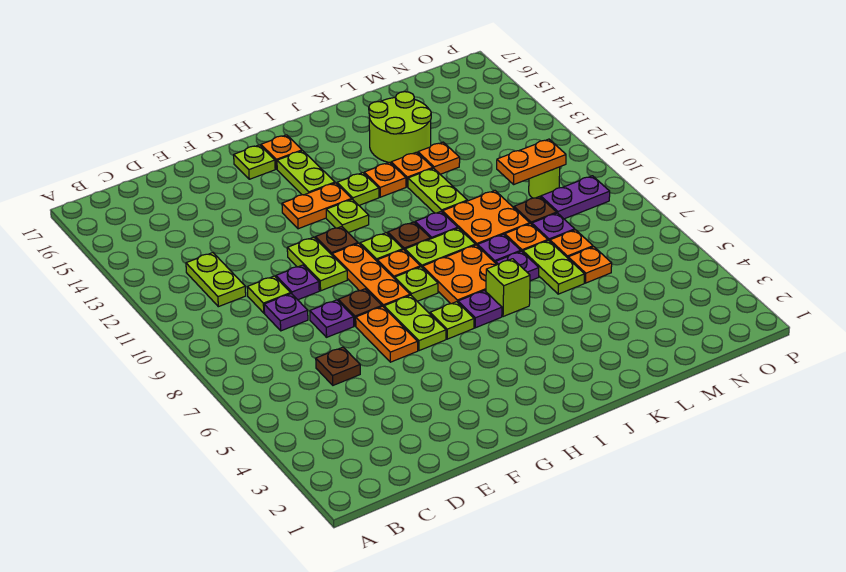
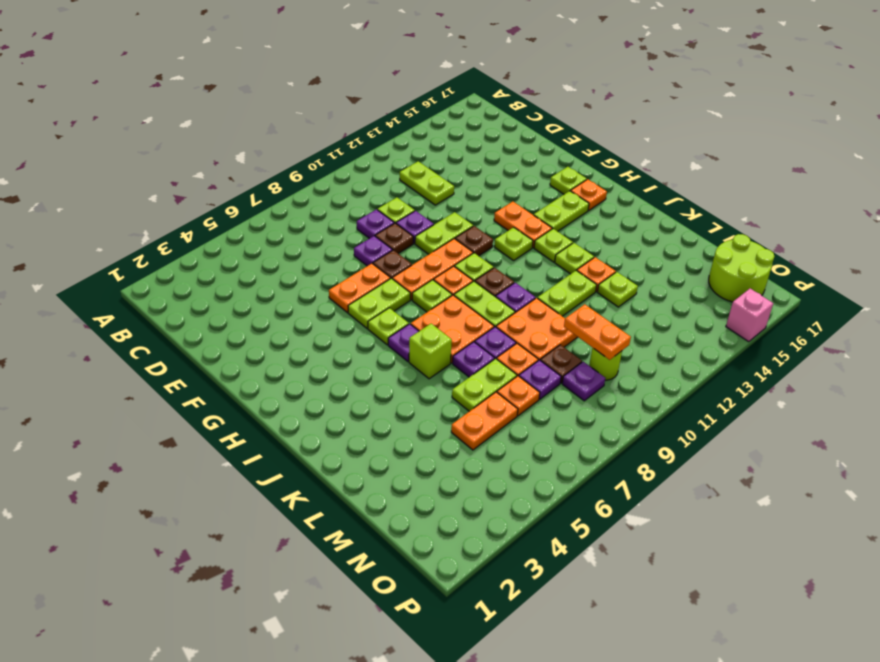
lime 1x2 plate [186,253,246,307] -> lime 1x2 plate turned to [400,161,454,205]
brown 1x1 plate [316,347,360,385] -> brown 1x1 plate moved to [375,223,413,254]
orange 1x1 plate [364,162,406,197] -> lime 1x1 plate [555,243,594,274]
lime 2x2 round brick [369,92,431,163] -> lime 2x2 round brick moved to [709,234,774,302]
orange 1x1 plate [418,142,460,174] -> lime 1x1 plate [597,272,638,307]
orange 1x1 plate [568,247,612,283] -> orange 1x2 plate [451,392,518,450]
purple 1x2 plate [541,176,610,219] -> purple 1x1 plate [562,362,605,401]
none -> pink 1x1 brick [726,288,773,342]

